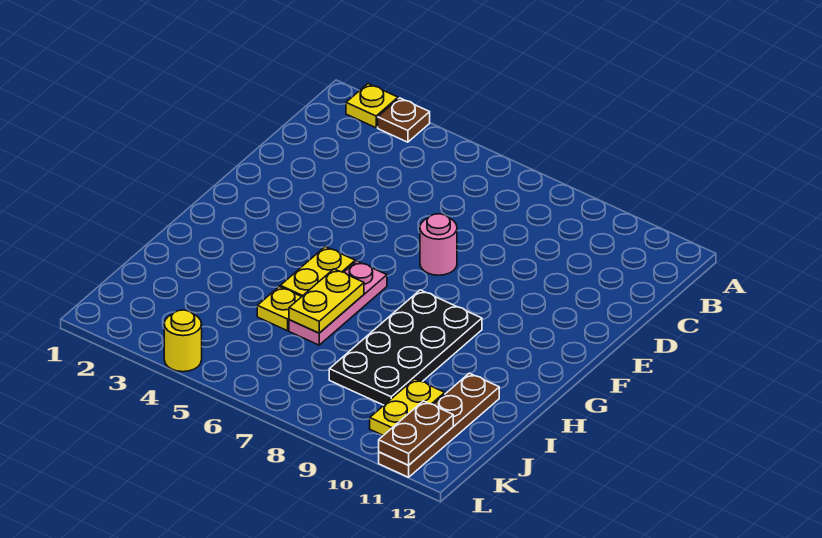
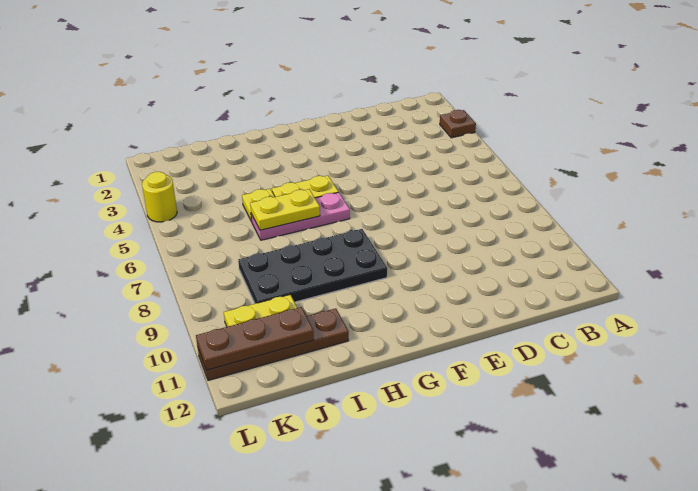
yellow 1x1 plate [346,84,398,128] -> none
pink 1x1 round brick [420,214,457,275] -> none
brown 1x2 plate [379,401,453,465] -> brown 1x3 plate [196,307,314,370]

